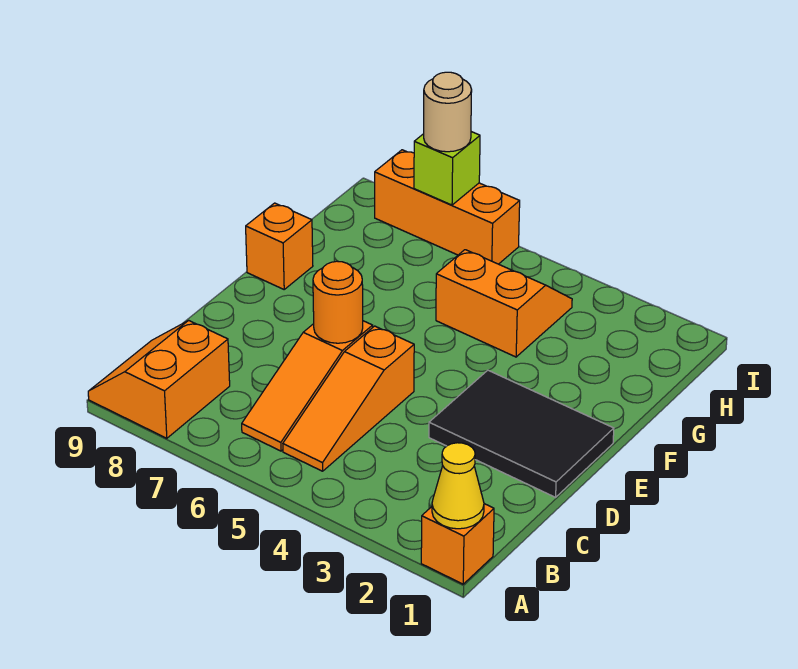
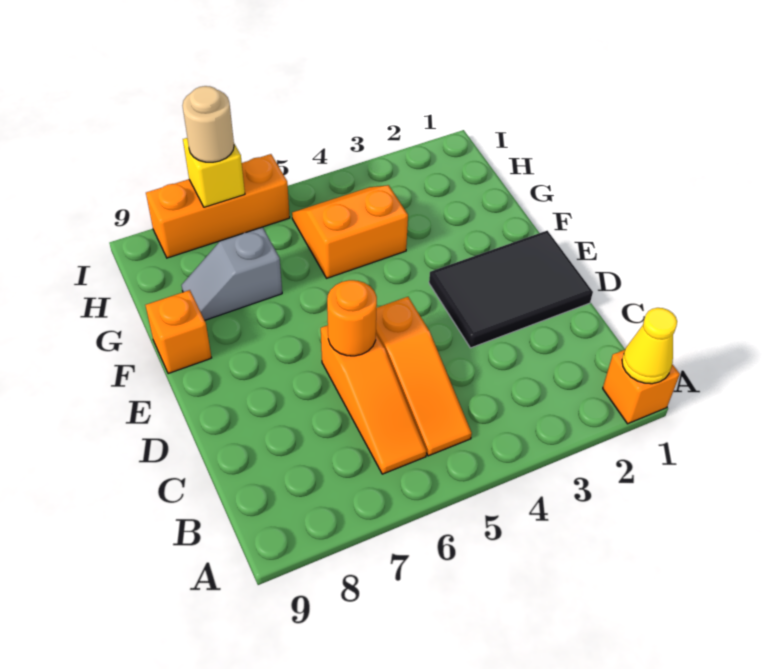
orange 2x2 slope [88,320,230,438] -> none
none -> grey 1x2 slope [181,227,282,320]
lime 1x1 brick [414,132,480,205] -> yellow 1x1 brick [183,138,245,207]

